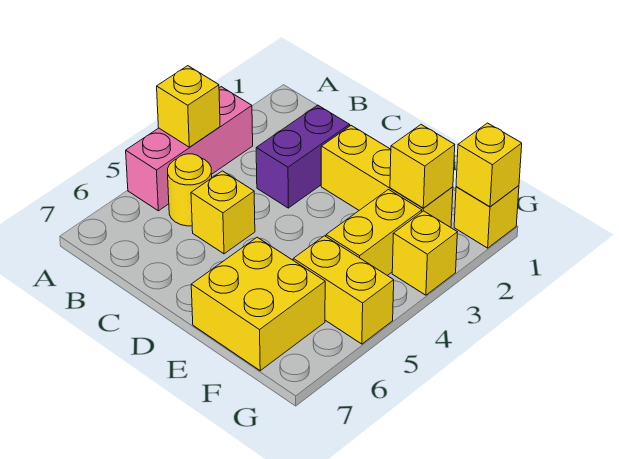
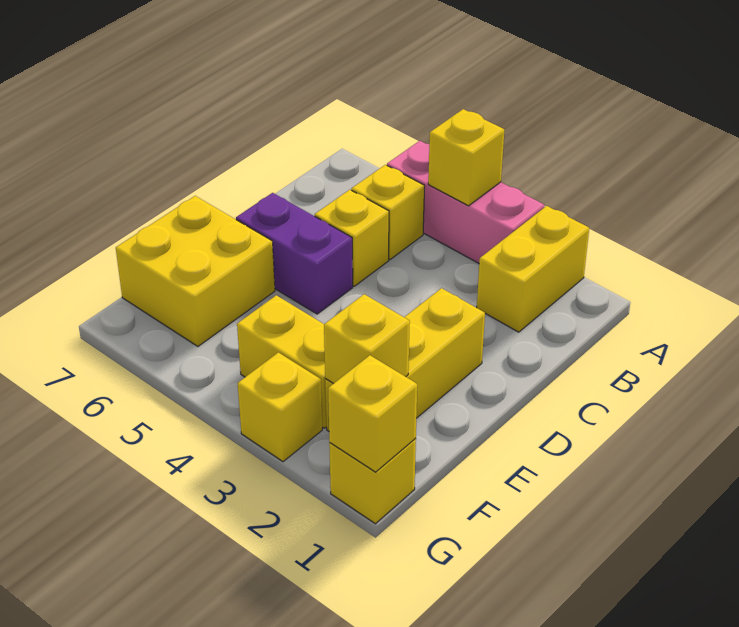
yellow 1x1 round brick [168,154,212,226] -> yellow 1x1 brick [351,165,425,259]
purple 1x2 brick [256,105,350,208] -> purple 1x2 brick moved to [236,193,353,314]
yellow 1x2 brick [293,236,394,344] -> yellow 1x2 brick moved to [477,206,589,332]

